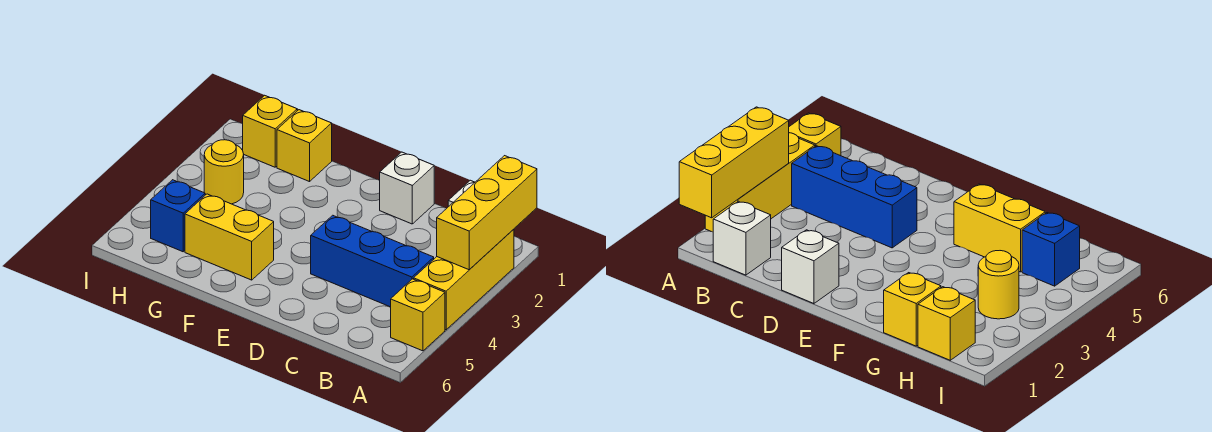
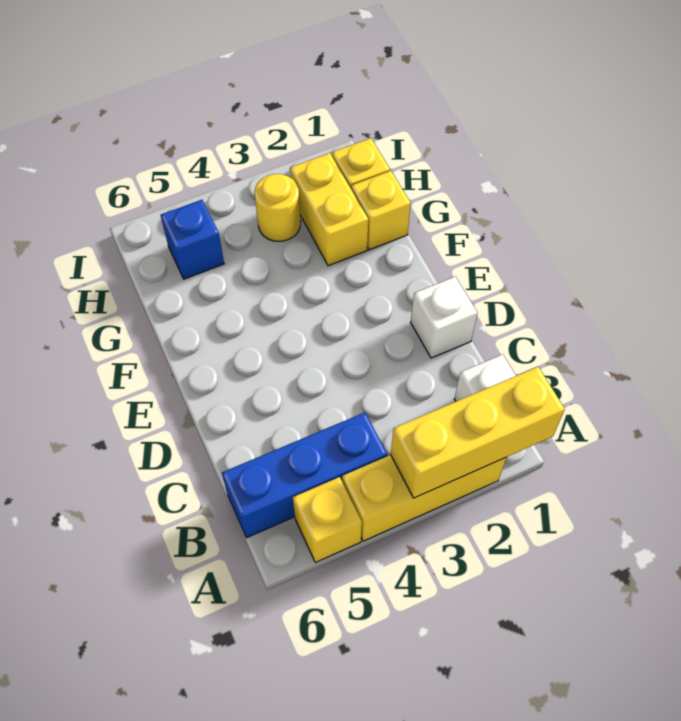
blue 1x3 brick [311,215,434,307] -> blue 1x3 brick turned to [222,412,387,538]
yellow 1x2 brick [185,194,274,280] -> yellow 1x2 brick moved to [290,153,368,266]

